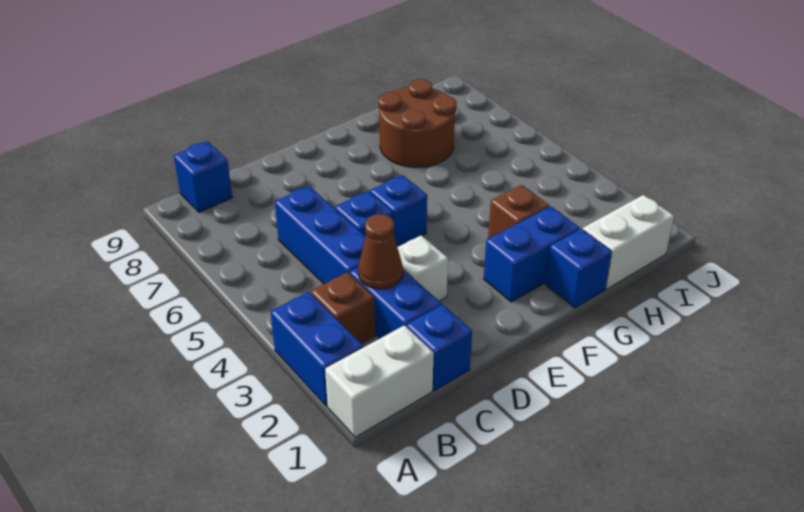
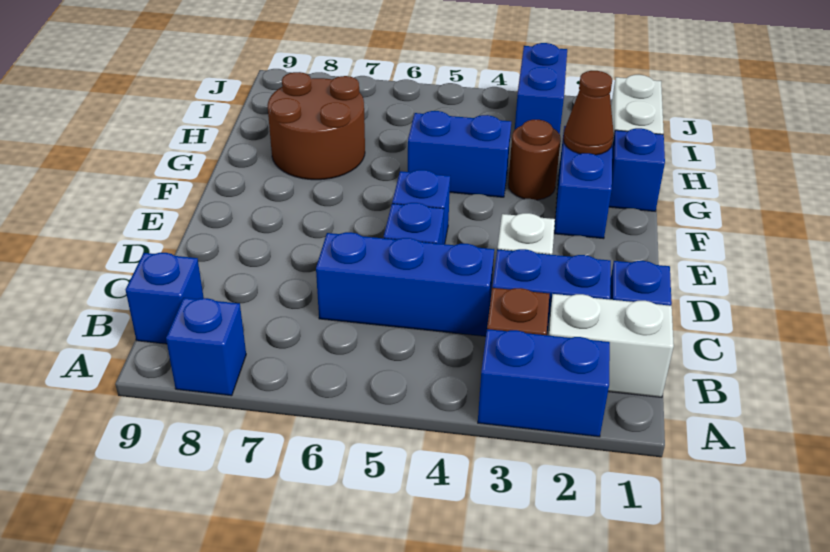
white 1x2 brick [325,325,434,437] -> white 1x2 brick turned to [547,294,674,397]
none -> blue 1x1 brick [166,298,246,396]
brown 1x1 cone [358,214,403,289] -> brown 1x1 cone moved to [563,71,614,155]
brown 1x1 brick [488,185,549,239] -> brown 1x1 round brick [508,120,561,200]
none -> blue 1x2 brick [408,111,511,197]
none -> blue 1x2 brick [515,43,567,134]

